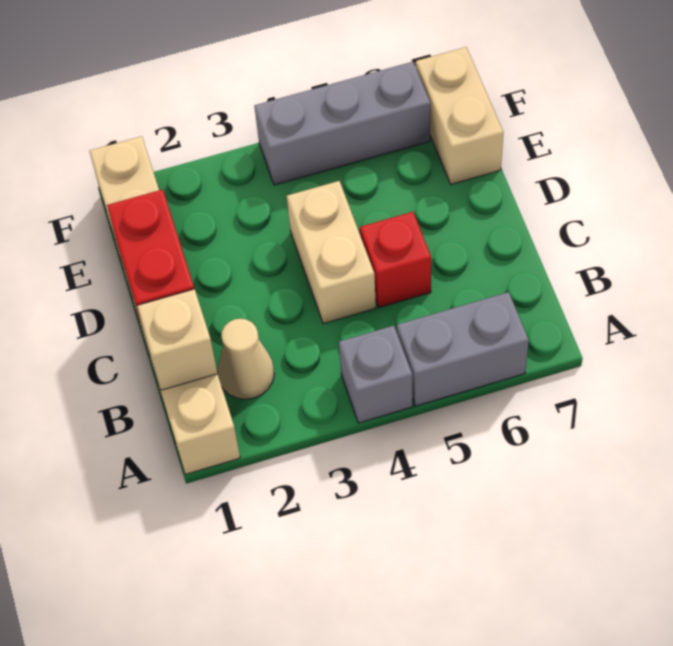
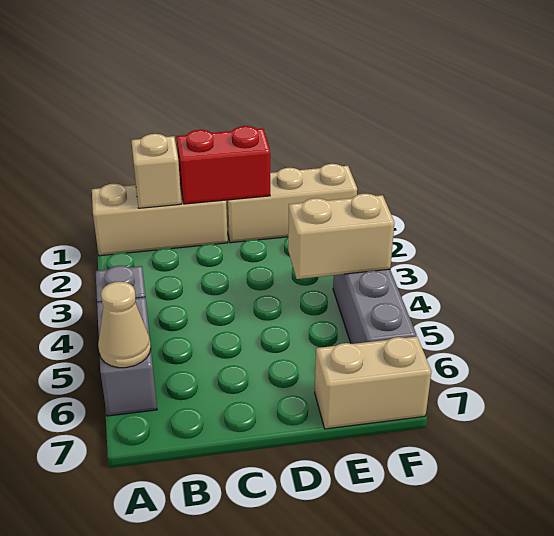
tan 1x1 cone [217,319,274,399] -> tan 1x1 cone moved to [98,282,151,368]
tan 1x2 brick [287,181,376,324] -> tan 1x2 brick moved to [288,194,395,279]
red 1x1 brick [360,212,431,307] -> none

